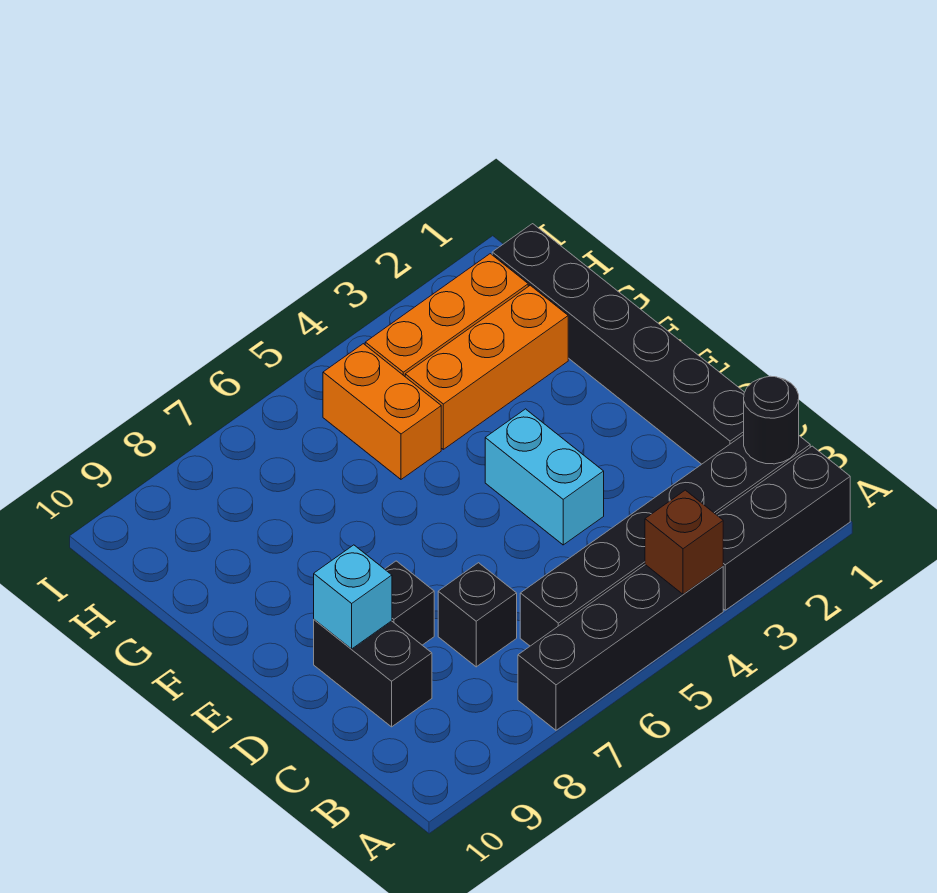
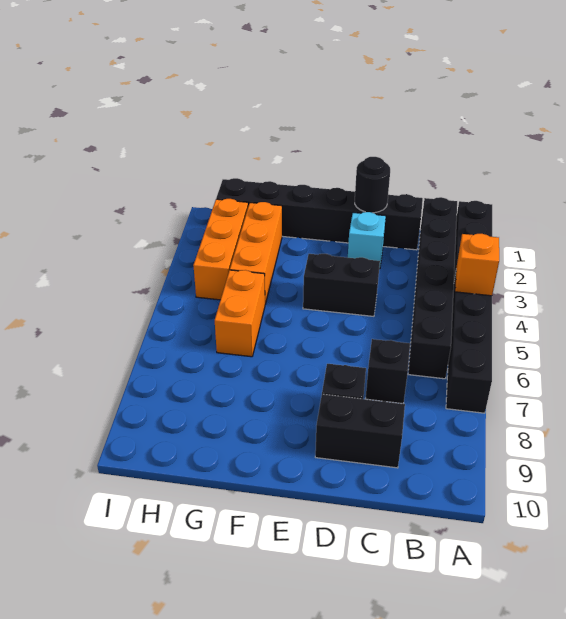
brown 1x1 brick [645,490,723,594] -> orange 1x1 brick [455,234,499,296]
black 1x1 round brick [744,376,799,464] -> black 1x1 round brick moved to [355,157,390,213]
cyan 1x2 brick [485,409,604,545] -> black 1x2 brick [303,254,380,316]
cyan 1x1 brick [314,545,392,649] -> cyan 1x1 brick moved to [348,212,386,269]
orange 1x2 brick [323,344,441,479] -> orange 1x2 brick turned to [215,270,265,357]

